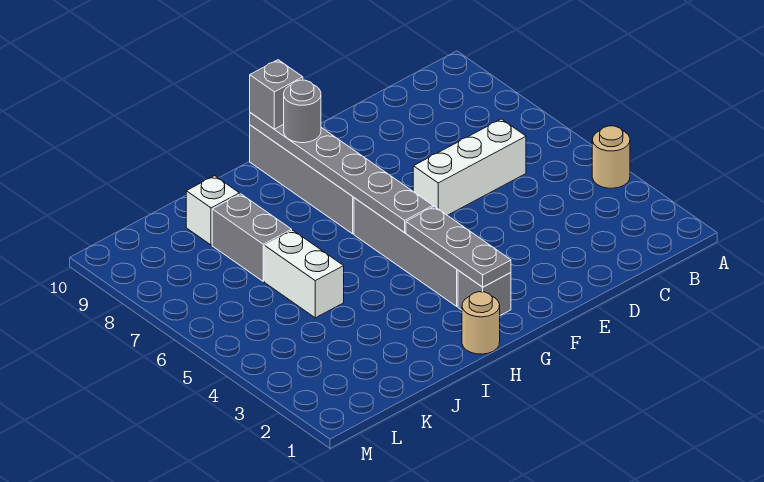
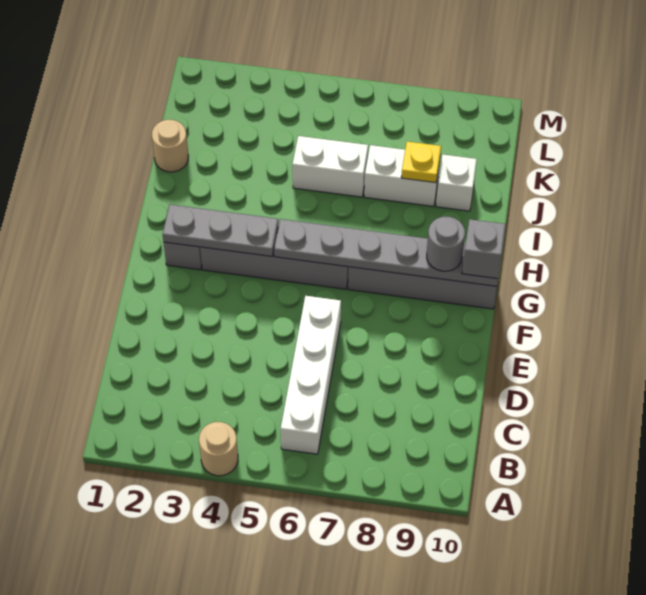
white 1x3 brick [413,119,526,215] -> white 1x4 brick [281,296,341,454]
tan 1x1 round brick [462,292,500,354] -> tan 1x1 round brick moved to [152,120,188,172]
grey 1x2 brick [212,194,292,281] -> white 1x2 brick [364,145,440,206]
none -> yellow 1x1 plate [401,142,441,183]

